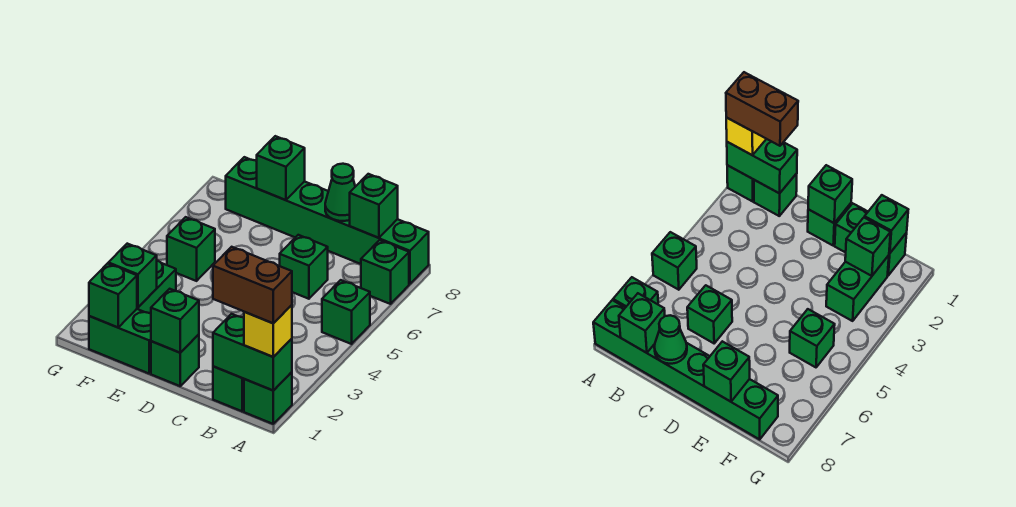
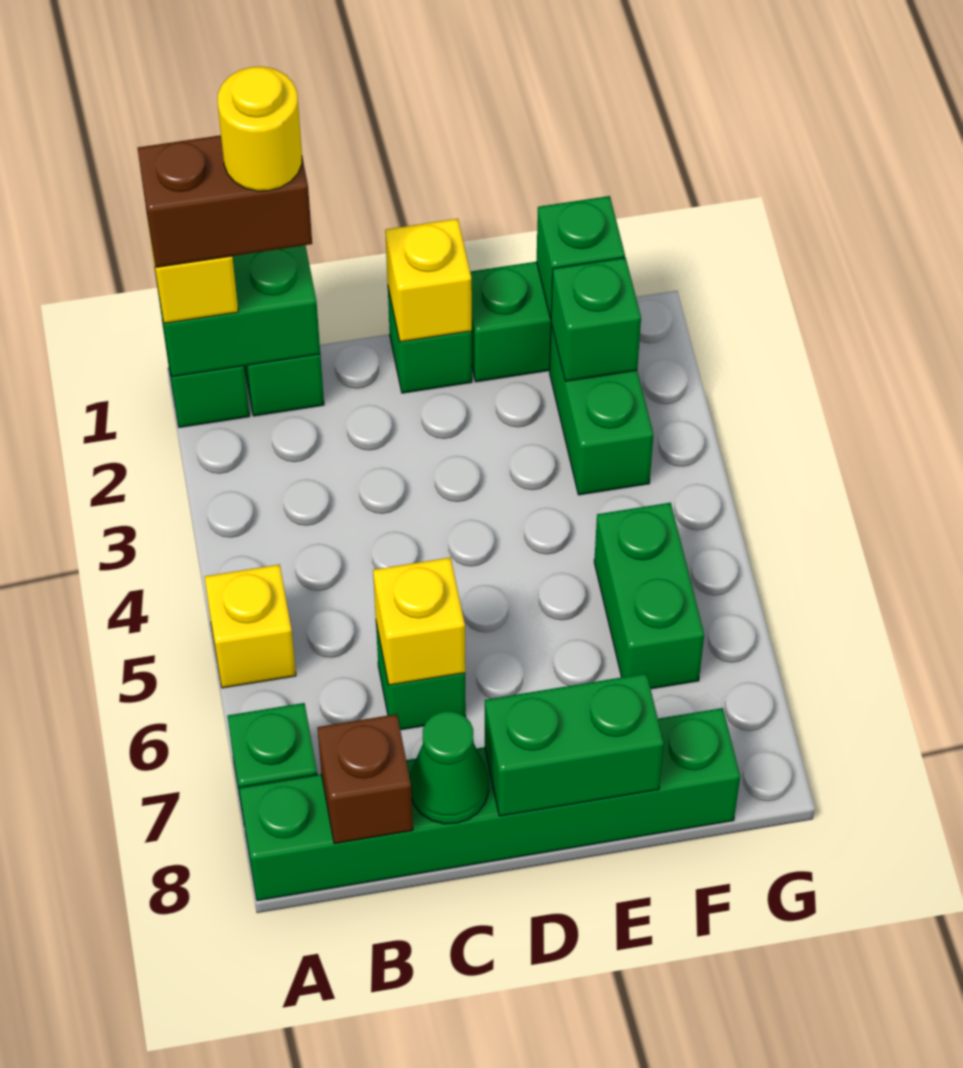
green 1x1 brick [322,280,370,344] -> yellow 1x1 brick [205,564,296,688]
none -> yellow 1x1 round brick [218,67,302,191]
green 1x1 brick [350,174,398,238] -> brown 1x1 brick [317,714,413,844]
none -> yellow 1x1 brick [373,558,465,685]
green 1x1 brick [151,289,199,353] -> yellow 1x1 brick [385,219,472,342]
green 1x1 brick [257,136,305,200] -> green 1x2 brick [485,673,664,816]
green 1x1 brick [167,217,215,281] -> green 1x2 brick [594,503,704,689]

